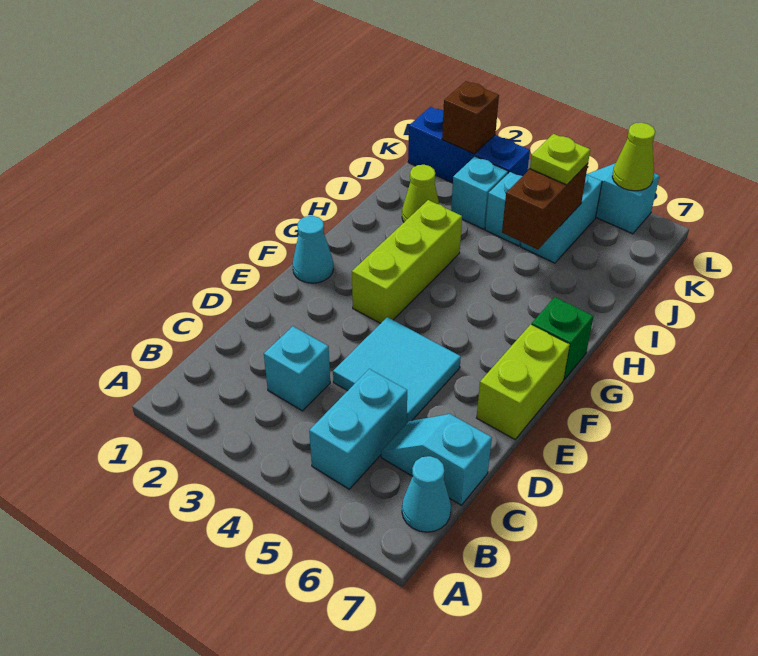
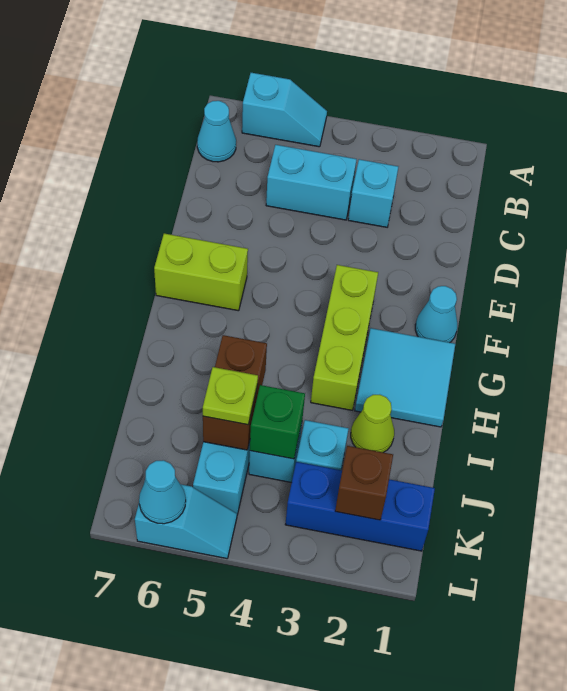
cyan 1x2 brick [309,369,407,489] -> cyan 1x2 brick turned to [266,145,357,220]
cyan 1x2 slope [381,414,492,505] -> cyan 1x2 slope moved to [242,73,327,147]
cyan 2x2 tile [333,317,461,422] -> cyan 2x2 tile moved to [355,328,455,427]
lime 1x2 brick [476,325,570,439] -> lime 1x2 brick turned to [154,233,248,311]
green 1x1 brick [531,297,593,379] -> green 1x1 brick moved to [250,385,305,459]
lime 1x1 cone [612,123,655,191] -> cyan 1x1 cone [139,460,186,524]

